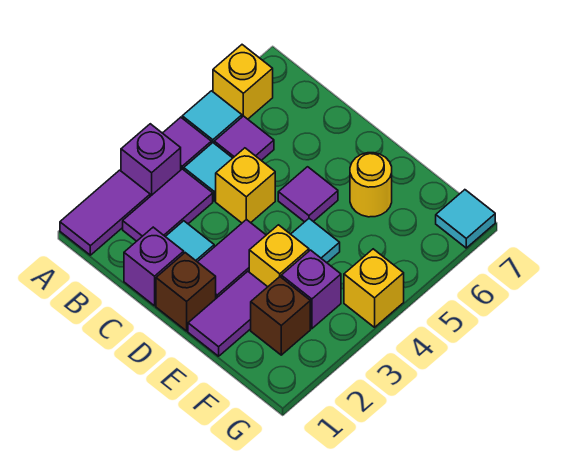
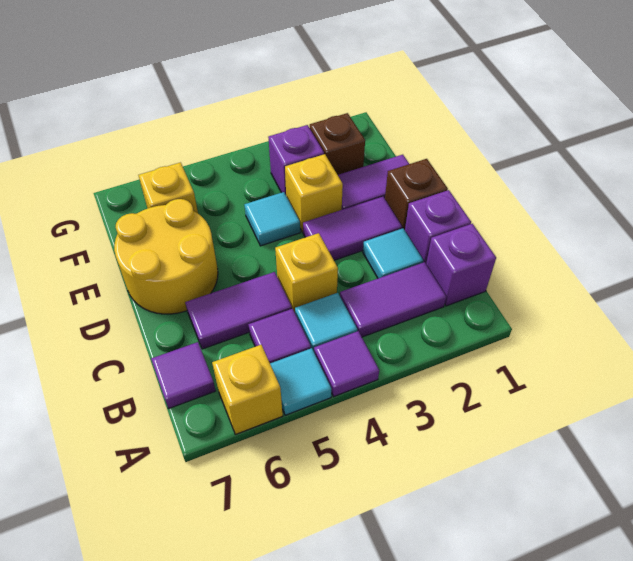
purple 1x2 tile [60,170,150,255] -> purple 1x2 tile moved to [185,272,292,349]
purple 1x1 brick [121,124,181,196] -> purple 1x1 brick moved to [426,224,496,306]
purple 1x1 tile [278,167,338,222] -> purple 1x1 tile moved to [151,342,216,409]
yellow 1x1 round brick [350,153,392,217] -> yellow 2x2 round brick [114,199,218,314]
yellow 1x1 brick [344,249,404,327] -> yellow 1x1 brick moved to [138,163,198,213]
cyan 1x1 tile [436,190,495,248] -> none

